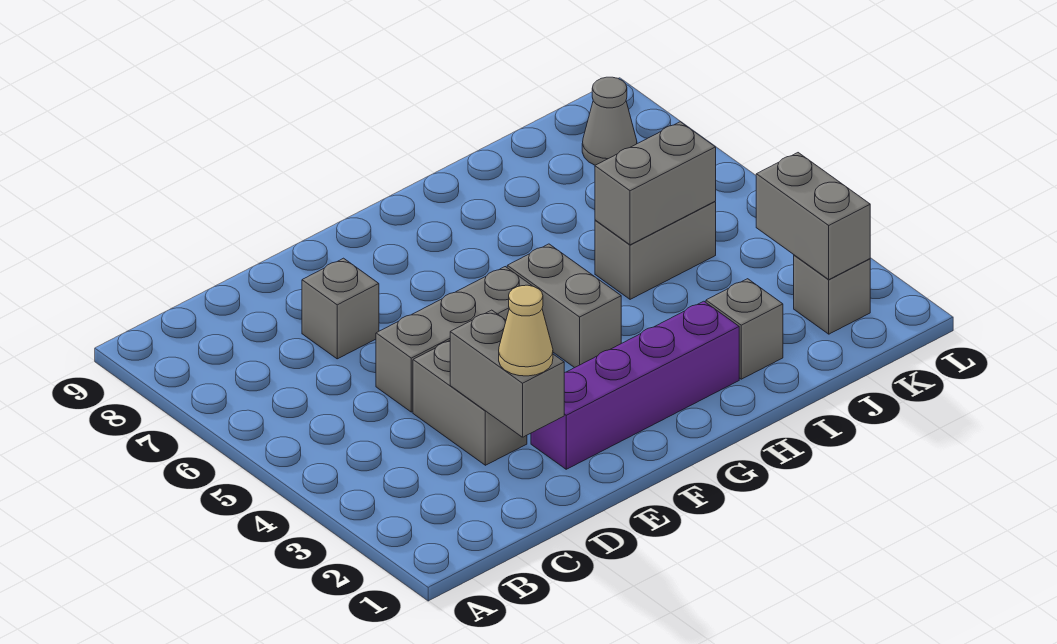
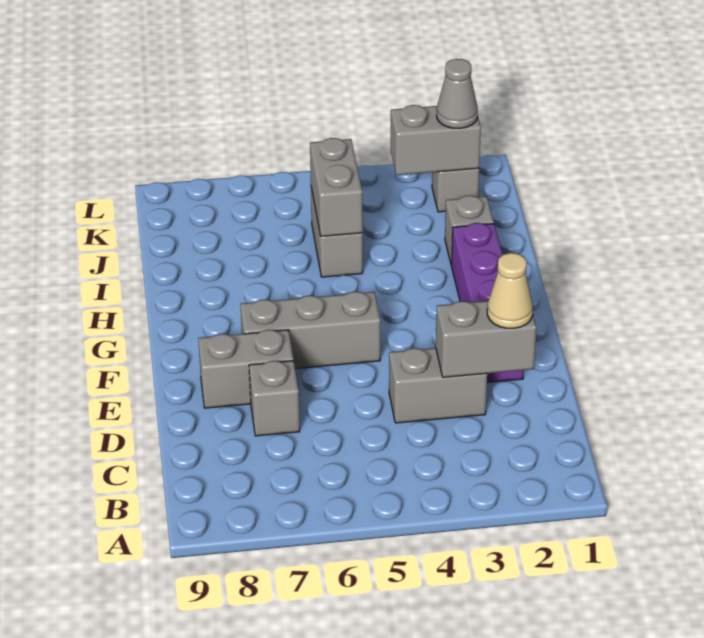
grey 1x3 brick [376,267,532,412] -> grey 1x3 brick turned to [241,292,380,369]
grey 1x2 brick [507,244,621,368] -> grey 1x2 brick moved to [198,330,294,408]
grey 1x1 cone [582,77,637,165] -> grey 1x1 cone moved to [437,59,478,128]

